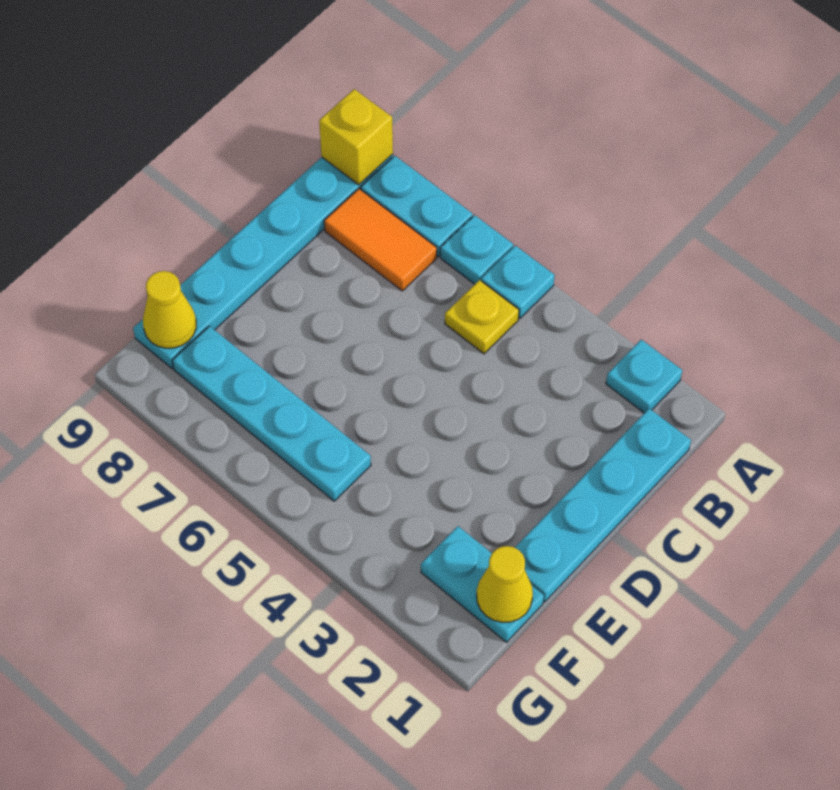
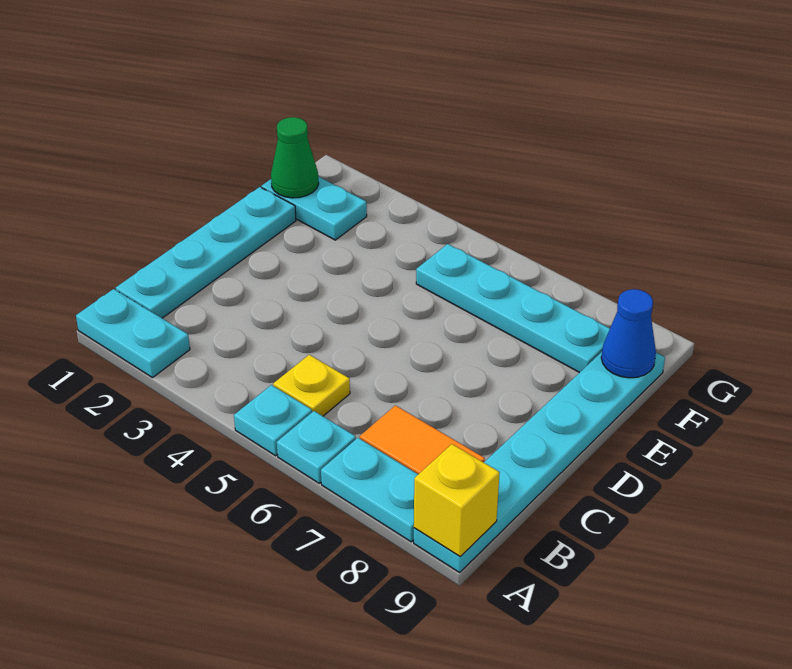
cyan 1x1 plate [606,340,682,413] -> cyan 1x2 plate [76,289,190,378]
yellow 1x1 cone [477,546,533,623] -> green 1x1 cone [271,117,319,198]
yellow 1x1 cone [143,271,196,348] -> blue 1x1 cone [601,289,656,378]

